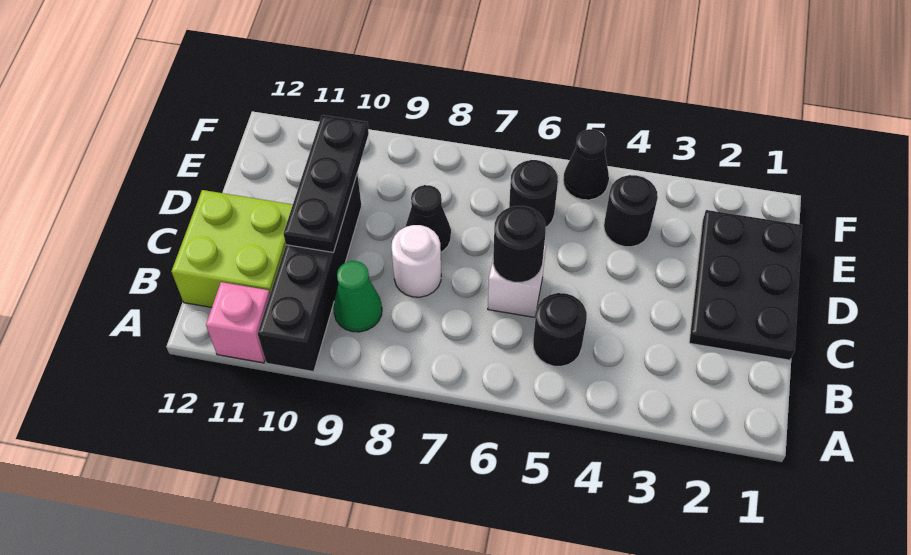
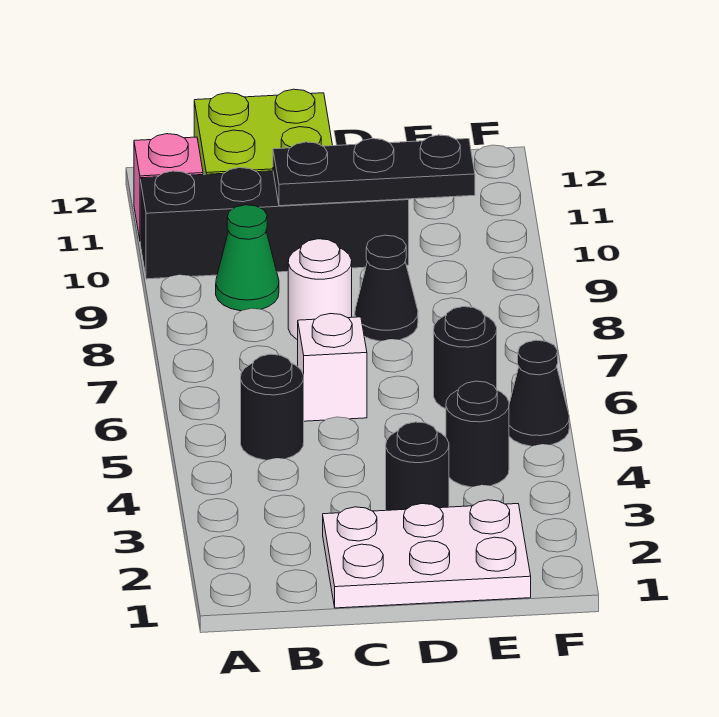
black 2x3 plate [689,210,802,360] -> white 2x3 plate [323,500,531,608]
black 1x1 round brick [493,206,546,282] -> black 1x1 round brick moved to [386,422,449,510]

